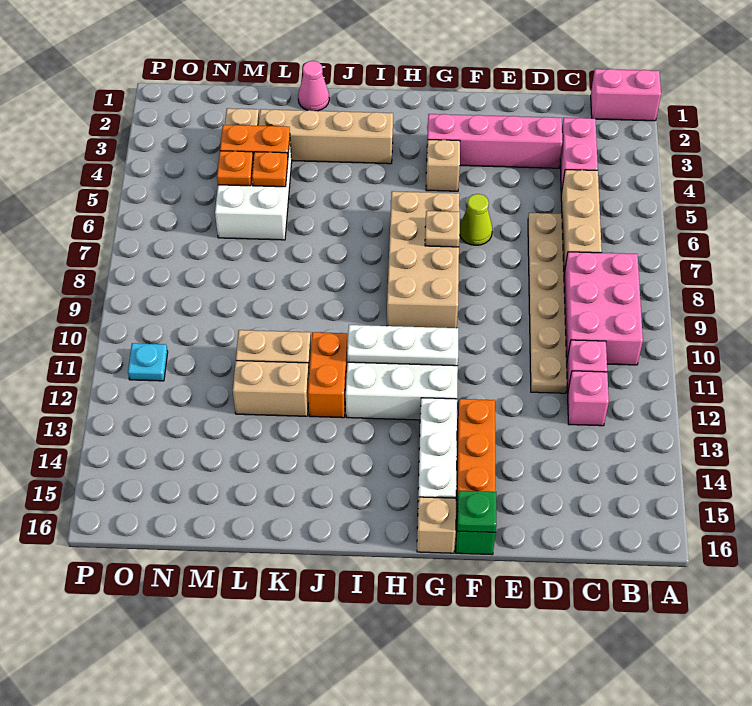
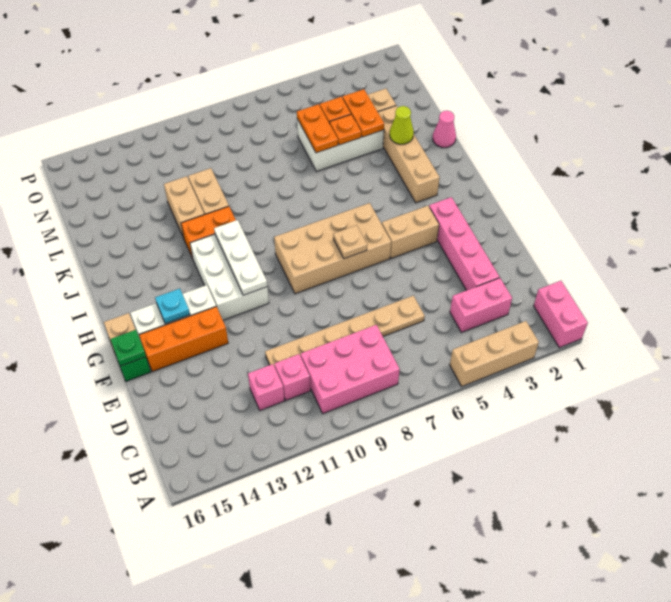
tan 1x3 brick [561,170,602,273] -> tan 1x3 brick moved to [450,321,539,386]
lime 1x1 cone [460,194,492,245] -> lime 1x1 cone moved to [390,106,414,144]
tan 1x1 brick [426,140,460,191] -> tan 1x2 brick [382,206,439,258]
none -> orange 1x2 plate [297,104,338,153]
cyan 1x1 plate [128,343,168,381] -> cyan 1x1 plate moved to [155,289,190,324]

